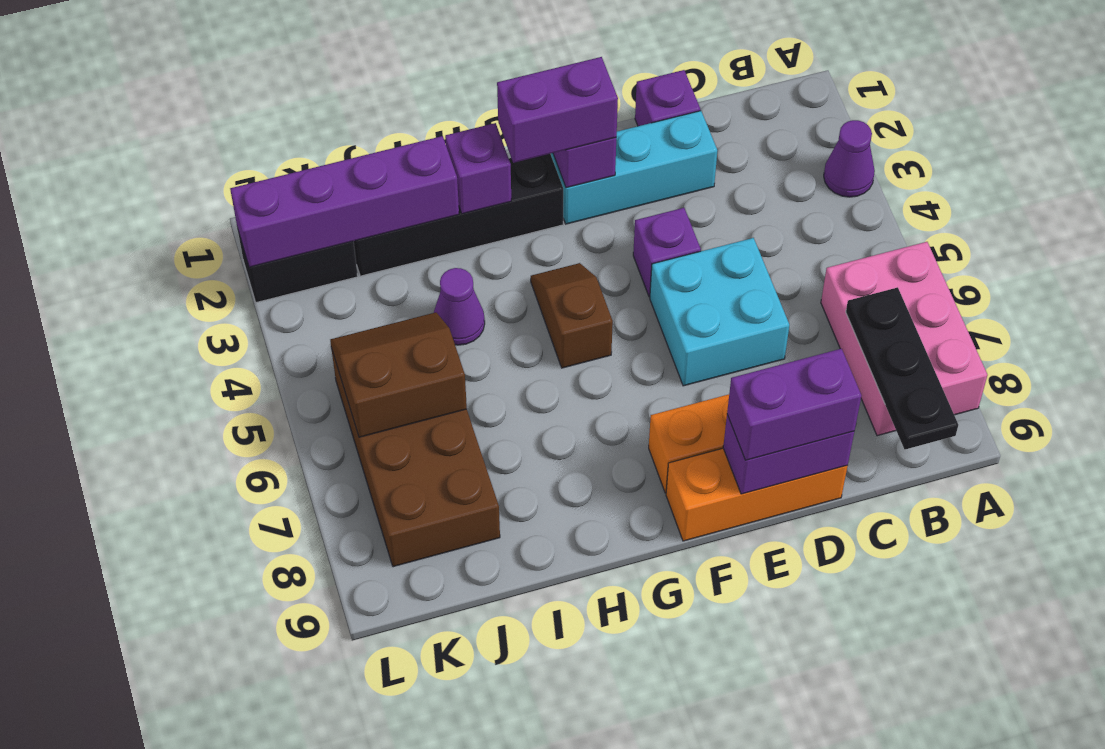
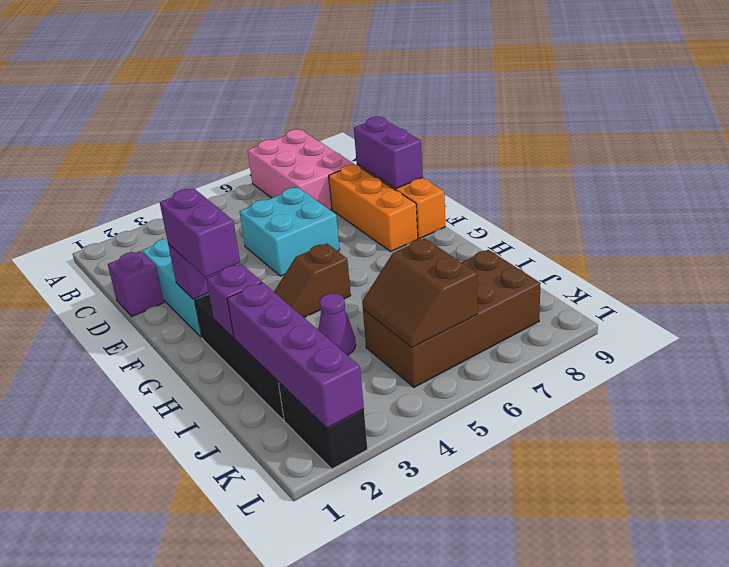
purple 1x1 cone [824,120,875,197] -> none
pink 2x3 brick [821,242,987,436] -> pink 2x3 brick turned to [248,129,354,210]
black 1x3 plate [846,287,958,449] -> none
purple 1x2 brick [727,349,861,460] -> none
purple 1x1 brick [633,208,701,297] -> none

